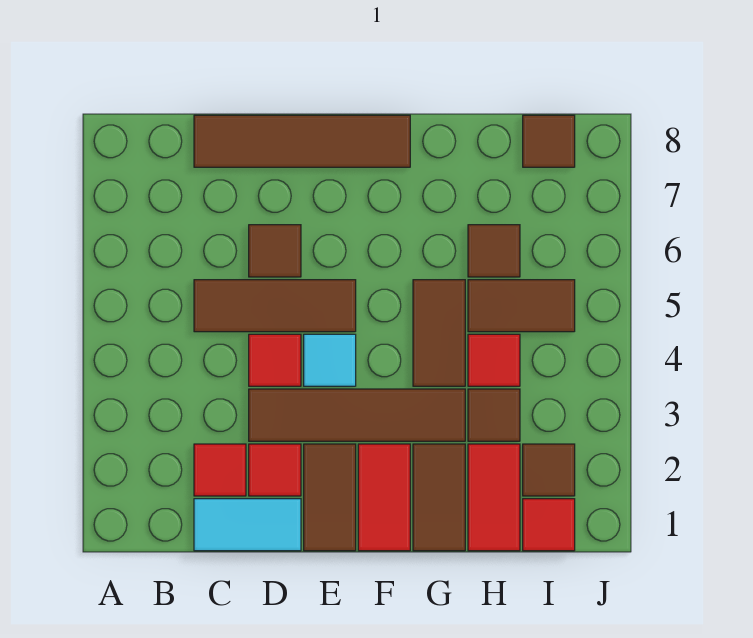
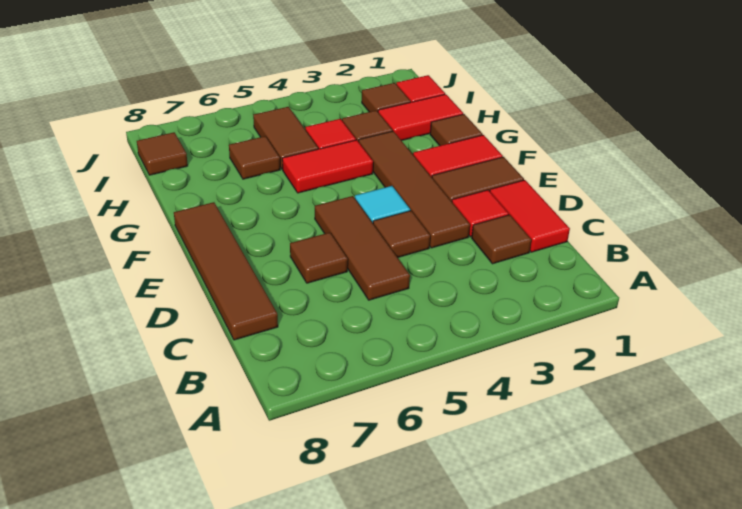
cyan 1x2 tile [194,499,301,551] -> red 1x2 tile [490,180,570,252]
red 1x1 tile [194,444,246,496] -> brown 1x1 tile [472,215,531,264]
red 1x1 tile [249,334,301,386] -> brown 1x1 tile [373,211,430,258]
brown 1x2 tile [413,444,465,551] -> brown 1x1 tile [430,114,483,146]
brown 1x2 tile [413,280,465,386] -> red 1x2 tile [282,140,373,193]

